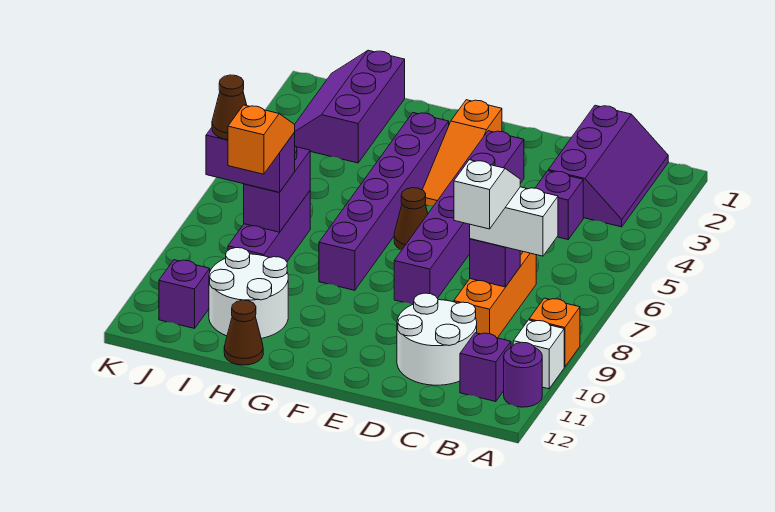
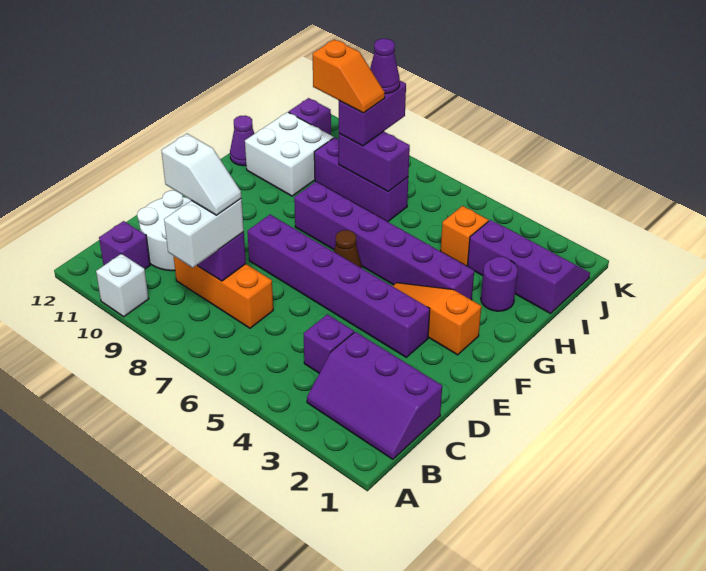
orange 1x1 brick [529,298,580,367] -> orange 1x1 brick moved to [441,206,488,266]
purple 1x1 round brick [504,342,542,407] -> purple 1x1 round brick moved to [481,257,518,311]
white 2x2 round brick [209,248,288,338] -> white 2x2 brick [245,112,334,196]
brown 1x1 cone [224,300,263,365] -> purple 1x1 cone [230,116,254,166]
brown 1x1 cone [212,75,247,140] -> purple 1x1 cone [370,39,400,94]

